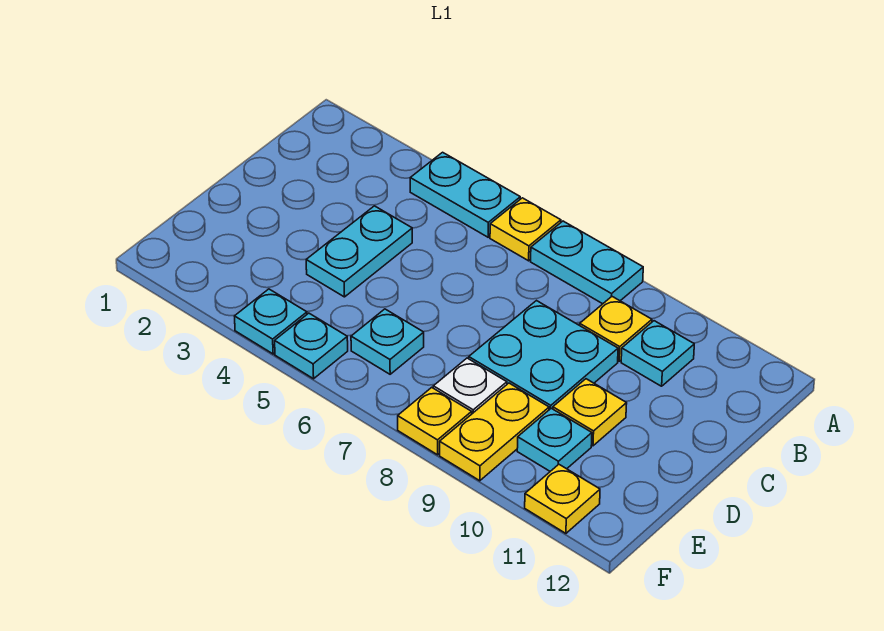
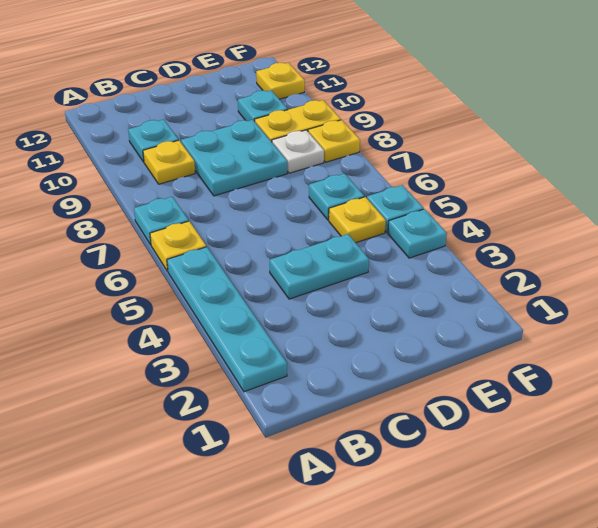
cyan 1x2 plate [410,152,520,237] -> cyan 1x4 plate [167,247,287,392]
cyan 1x2 plate [531,221,643,304] -> cyan 1x1 plate [134,197,189,245]
yellow 1x1 plate [553,379,627,446] -> yellow 1x1 plate moved to [329,197,386,243]

